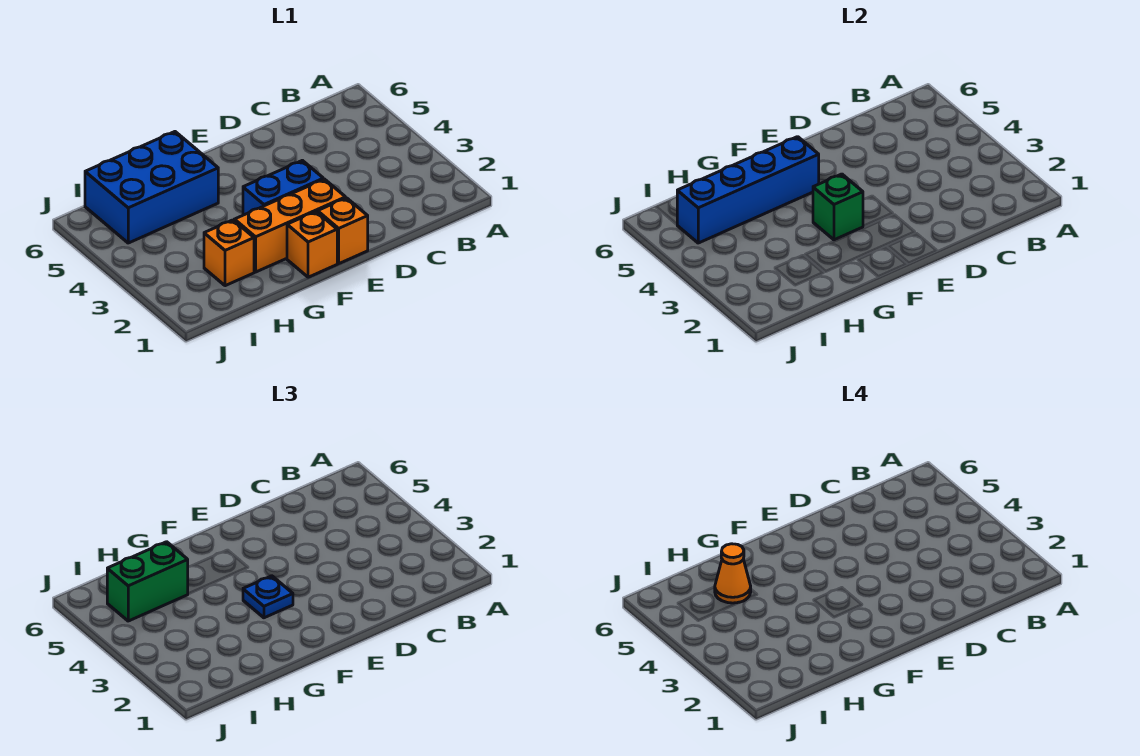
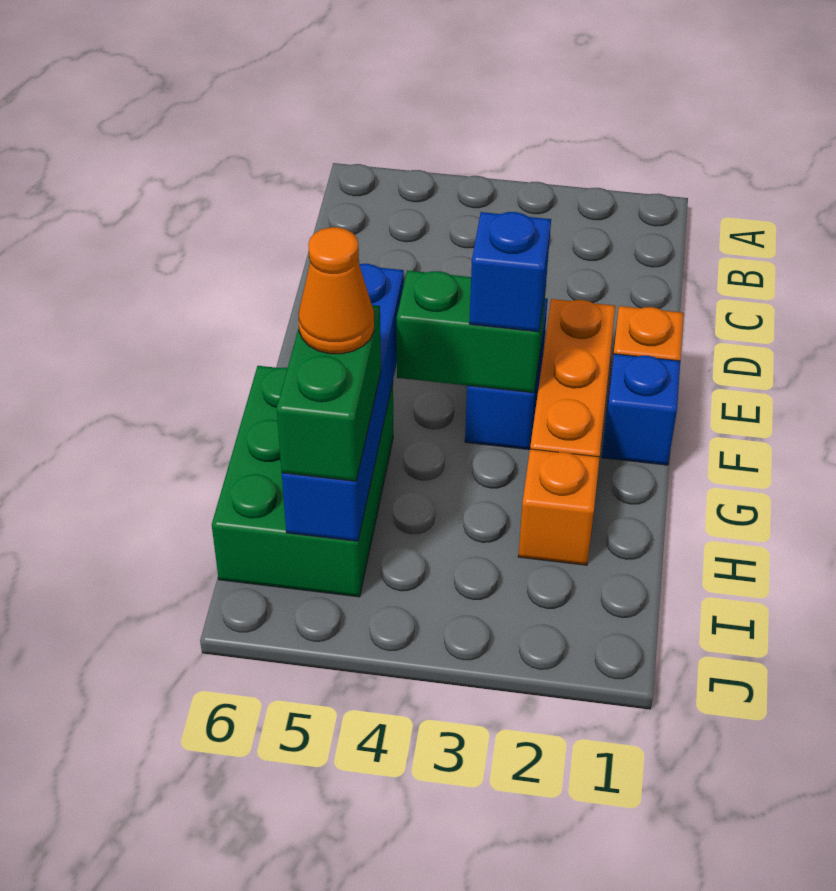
orange 1x1 brick [287,212,337,277] -> blue 1x1 brick [602,354,680,465]
green 1x1 brick [813,174,863,240] -> green 1x2 brick [397,270,546,393]
blue 1x1 plate [243,576,293,618] -> blue 1x1 brick [469,212,551,332]
blue 2x3 brick [85,132,218,243] -> green 2x3 brick [212,366,393,597]

